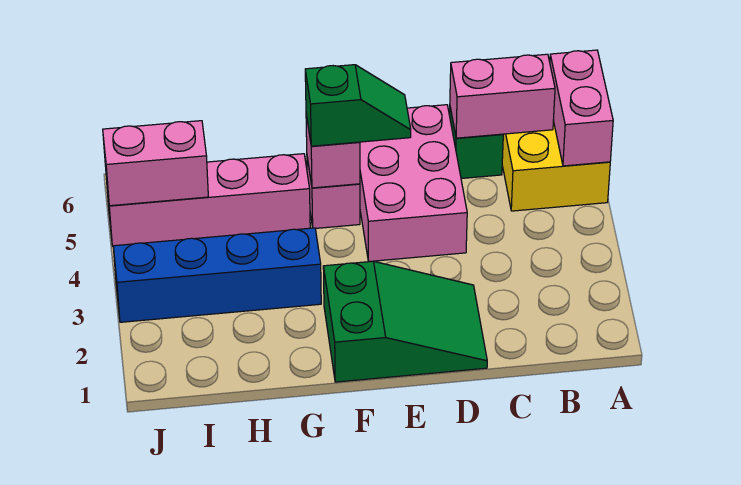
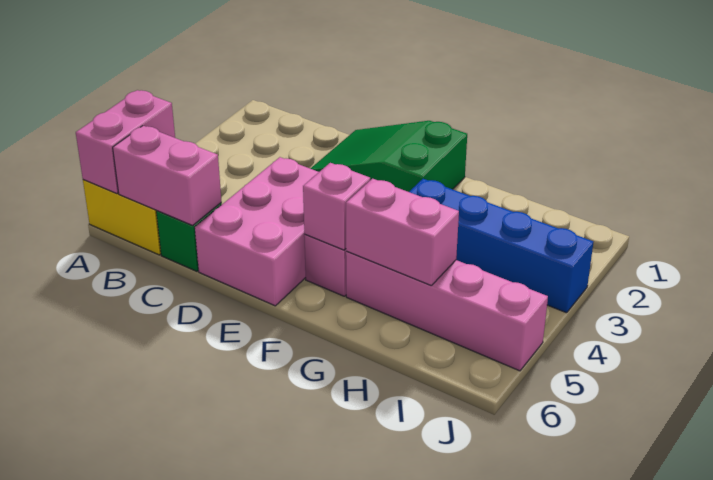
green 1x2 slope [305,65,411,146] -> none
pink 1x2 brick [103,121,208,206] -> pink 1x2 brick moved to [346,179,459,286]

